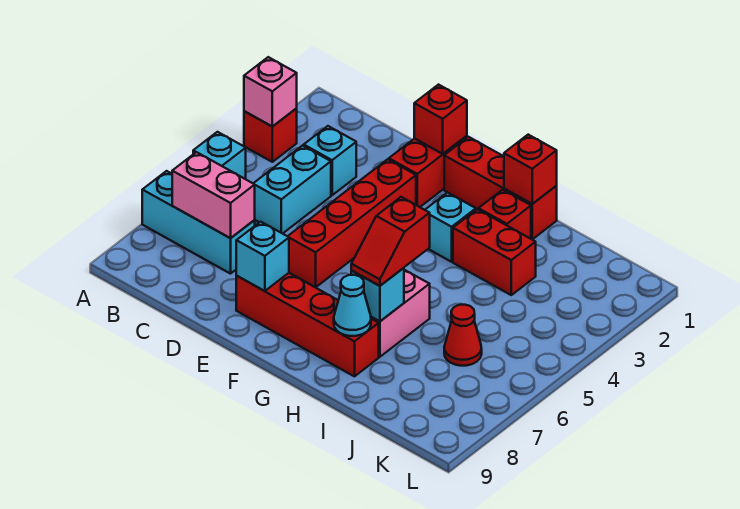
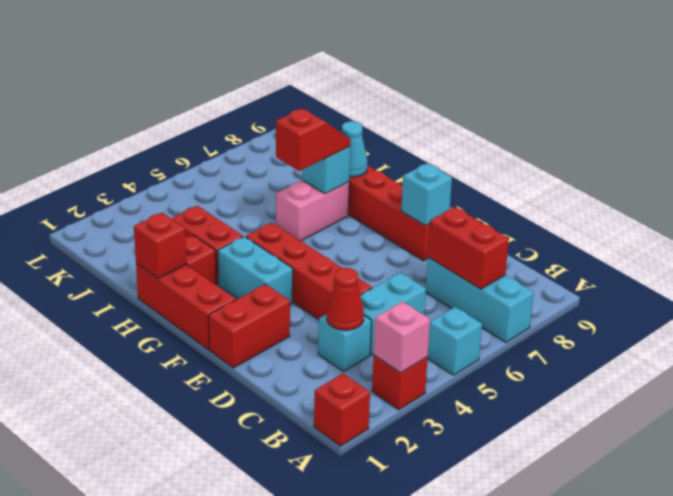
pink 1x2 brick [172,152,255,238] -> red 1x2 brick [428,207,509,289]
red 1x1 brick [414,85,467,154] -> red 1x1 brick moved to [314,374,370,446]
red 1x4 brick [288,159,416,287] -> red 1x4 brick turned to [246,223,372,320]
cyan 1x1 brick [425,192,476,262] -> cyan 1x2 brick [218,237,293,305]
red 1x1 cone [444,305,482,366] -> red 1x1 cone moved to [327,268,364,330]

